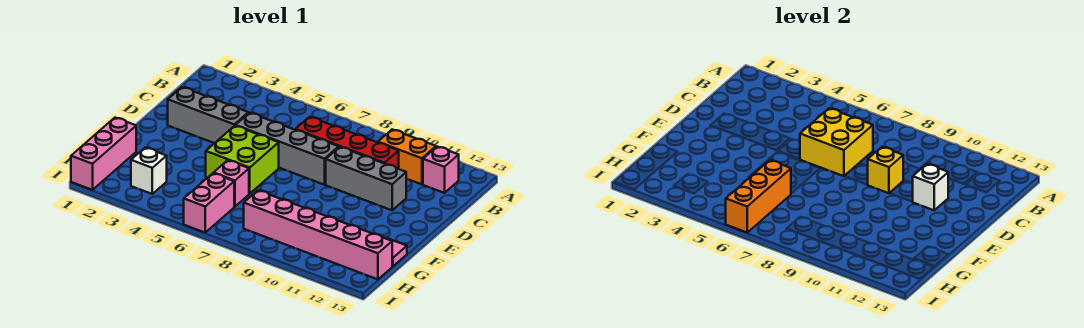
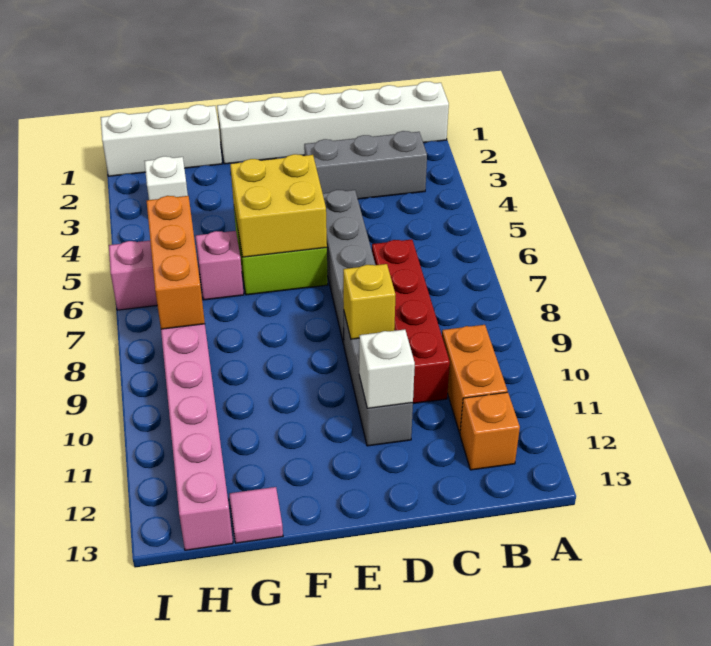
none -> white 1x6 brick [217,82,449,164]
pink 1x1 brick [423,147,459,193] -> orange 1x1 brick [460,392,520,470]
yellow 2x2 brick [800,108,873,176] -> yellow 2x2 brick moved to [230,154,327,257]
grey 1x3 brick [168,87,248,143] -> grey 1x3 brick turned to [304,131,427,199]
pink 1x3 brick [71,118,136,190] -> white 1x3 brick [101,105,222,176]
orange 1x3 brick [726,160,791,233] -> orange 1x3 brick turned to [147,196,205,329]

